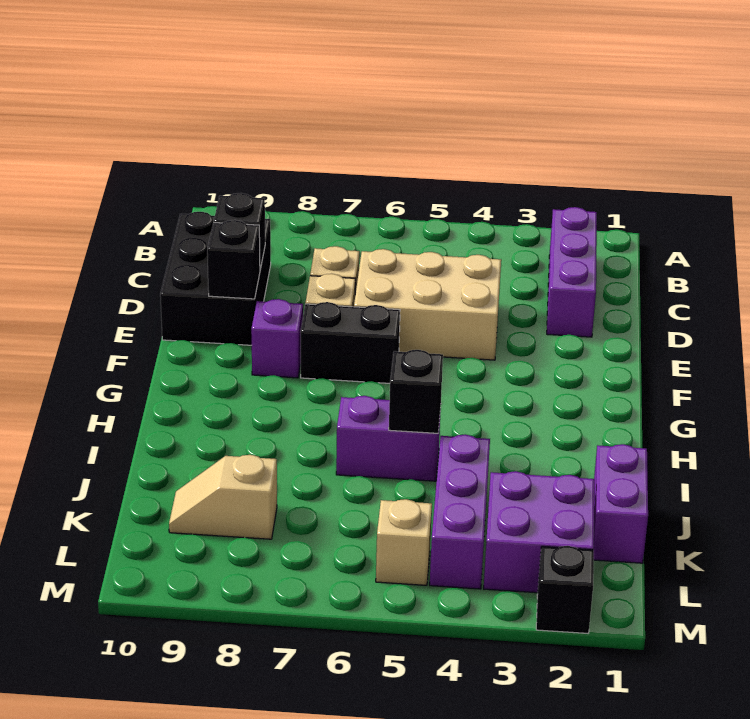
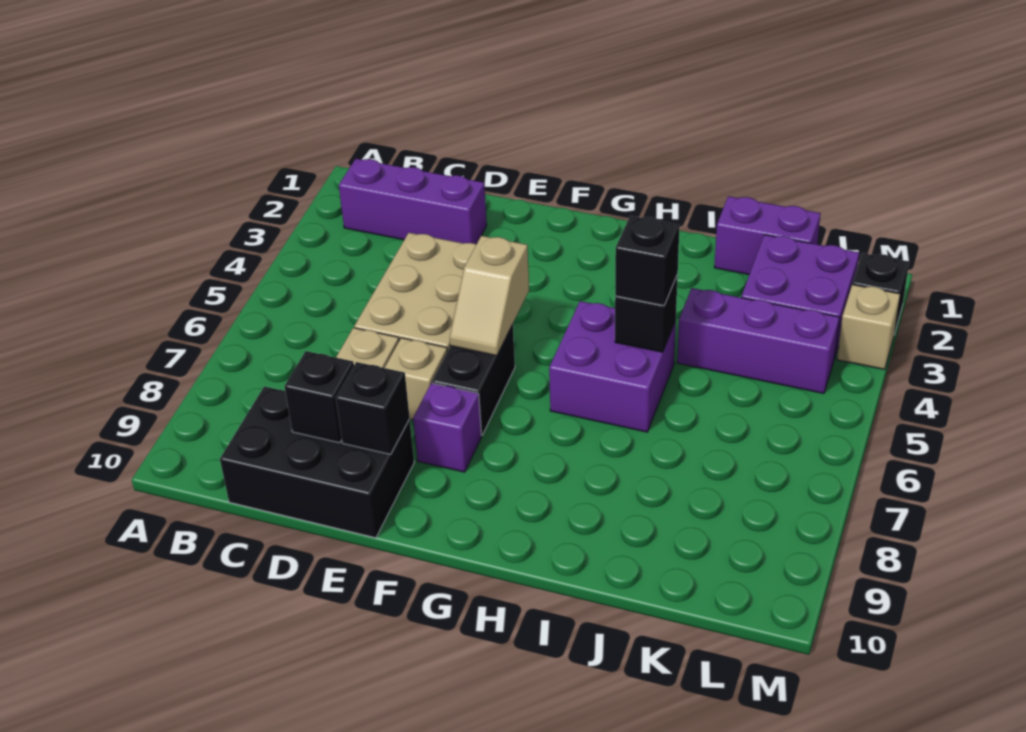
purple 1x2 brick [336,396,441,481] -> purple 2x2 brick [549,301,676,432]
none -> black 1x1 brick [615,216,680,306]
tan 1x2 slope [169,455,277,539] -> tan 1x2 slope moved to [450,236,529,356]
tan 1x1 brick [376,499,432,585] -> tan 1x1 brick moved to [837,285,900,370]

